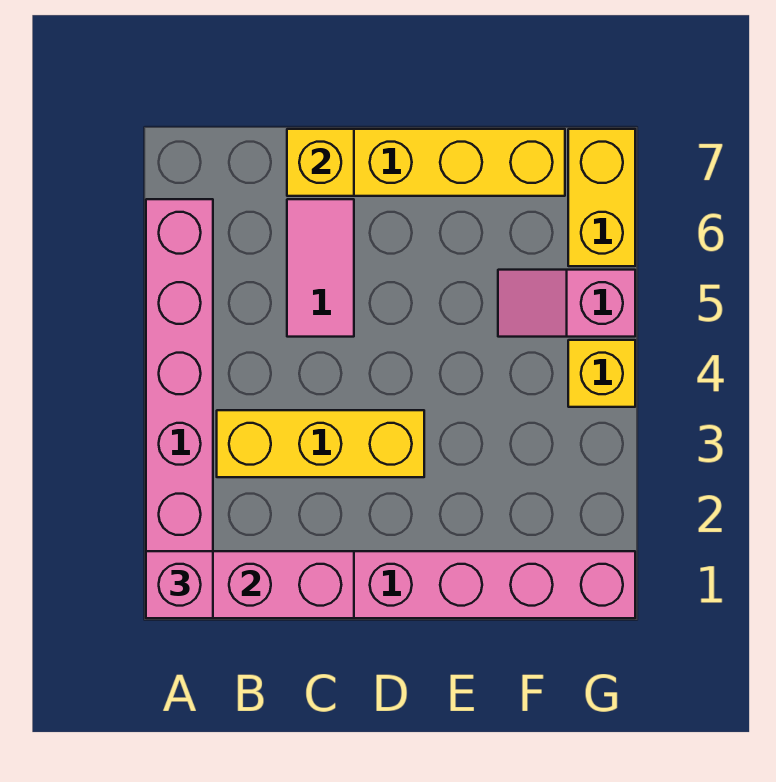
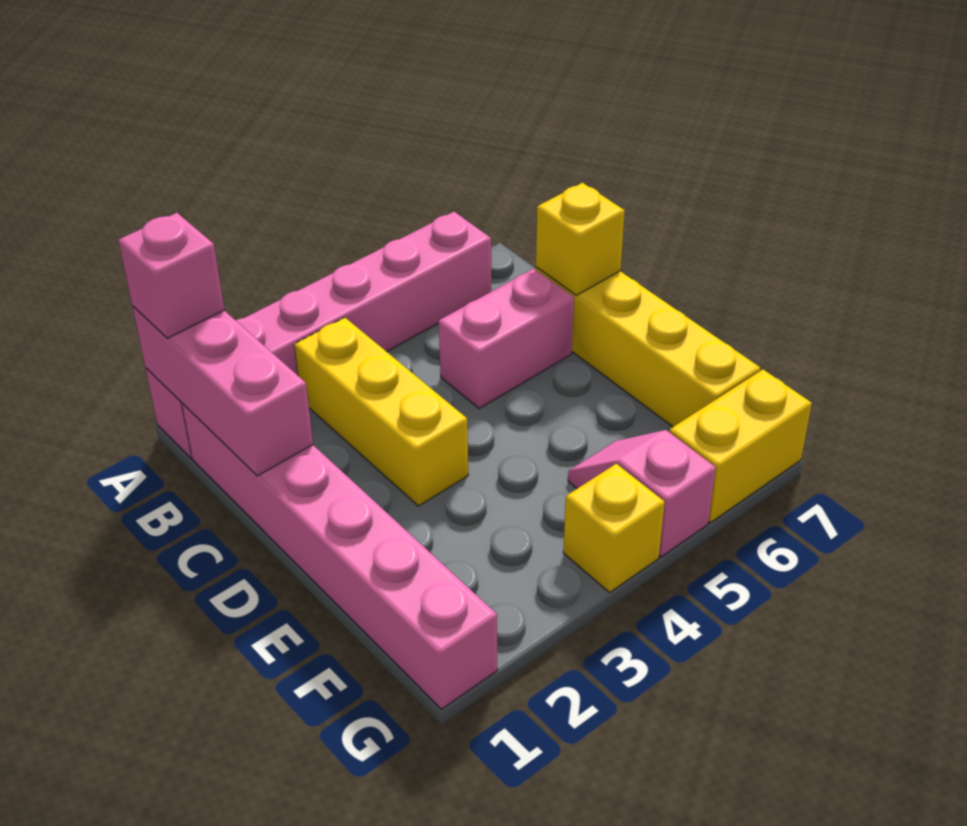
pink 1x2 tile [287,199,354,337] -> pink 1x2 brick [439,269,574,409]

